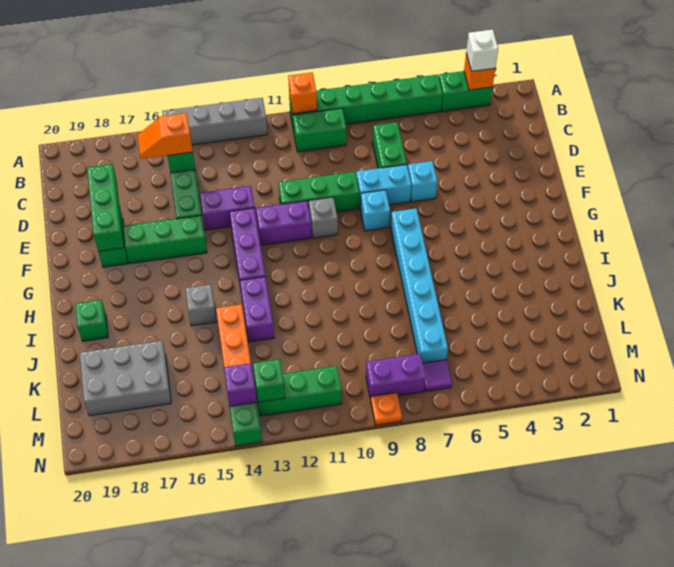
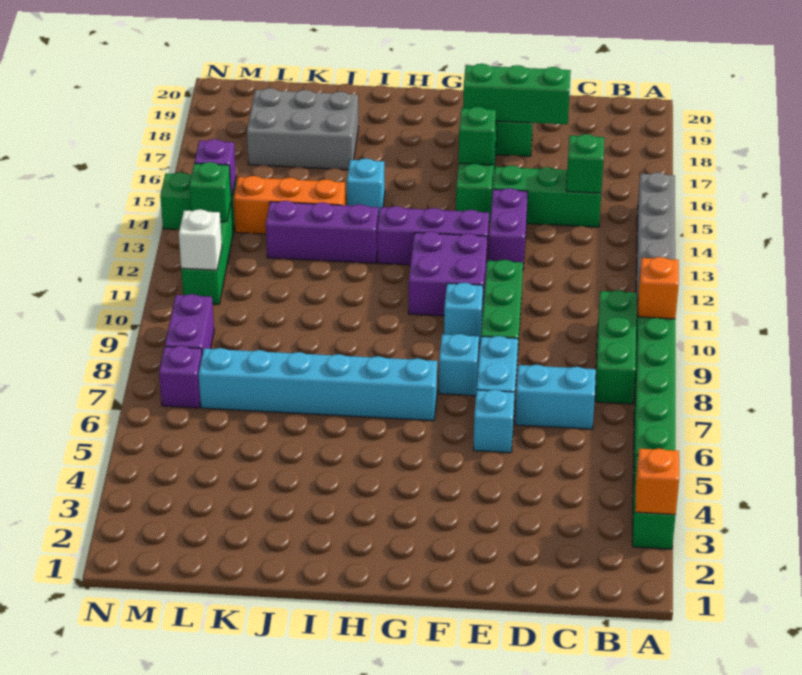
white 1x1 brick [466,30,498,71] -> white 1x1 brick moved to [179,209,222,270]
green 1x2 brick [293,108,346,152] -> green 1x3 brick [595,290,637,404]
green 1x2 brick [373,122,407,168] -> cyan 1x2 brick [515,365,596,429]
orange 1x2 slope [137,113,193,159] -> none
grey 1x1 brick [309,197,338,238] -> cyan 1x1 brick [444,283,483,343]
purple 1x2 brick [256,201,312,245] -> purple 2x2 brick [409,232,487,316]
purple 1x2 brick [240,277,274,342] -> purple 1x3 brick [266,201,378,263]
grey 1x1 brick [185,284,217,326] -> cyan 1x1 brick [347,158,385,216]
green 1x1 brick [75,300,108,341] -> green 1x1 brick moved to [459,107,496,165]
grey 2x3 brick [80,341,171,416] -> grey 2x3 brick turned to [247,88,359,170]
purple 1x1 tile [423,360,452,392] -> purple 1x1 brick [159,346,202,408]
orange 1x1 plate [371,393,402,425] -> none

